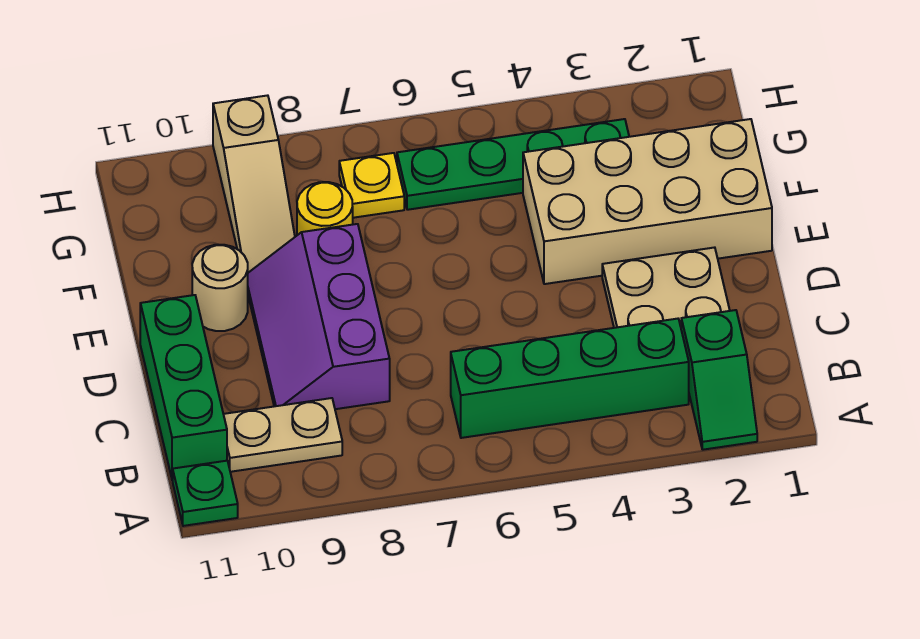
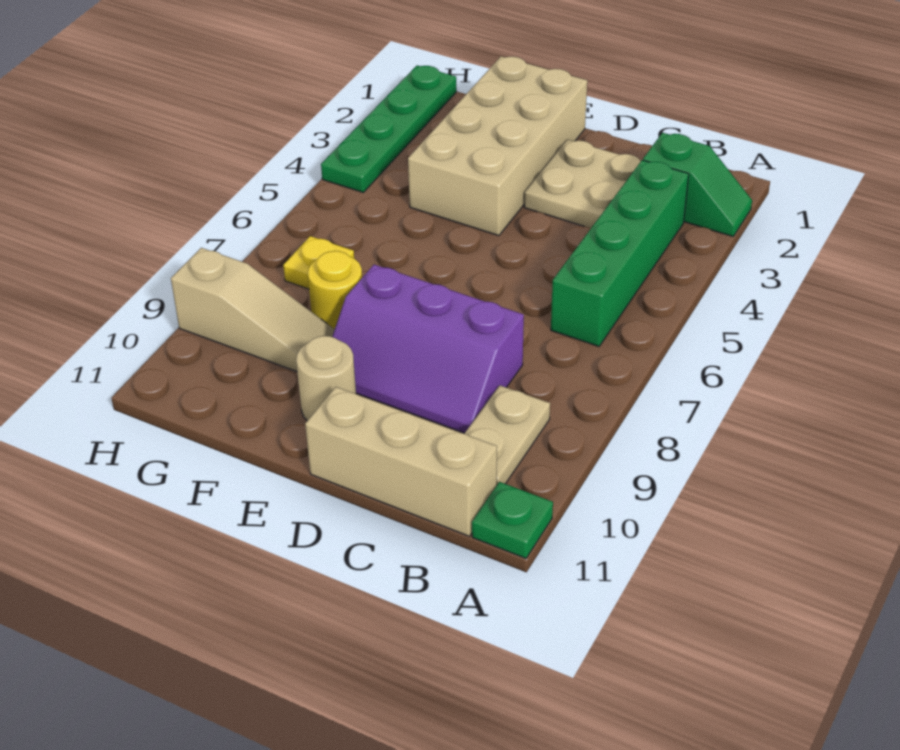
green 1x3 brick [140,295,227,480] -> tan 1x3 brick [305,387,497,536]
green 1x4 plate [397,119,629,210] -> green 1x4 plate moved to [321,65,457,192]

